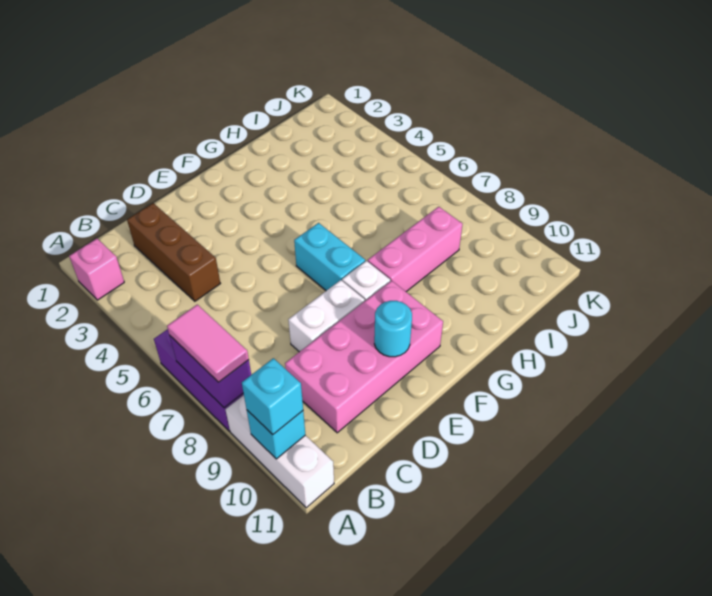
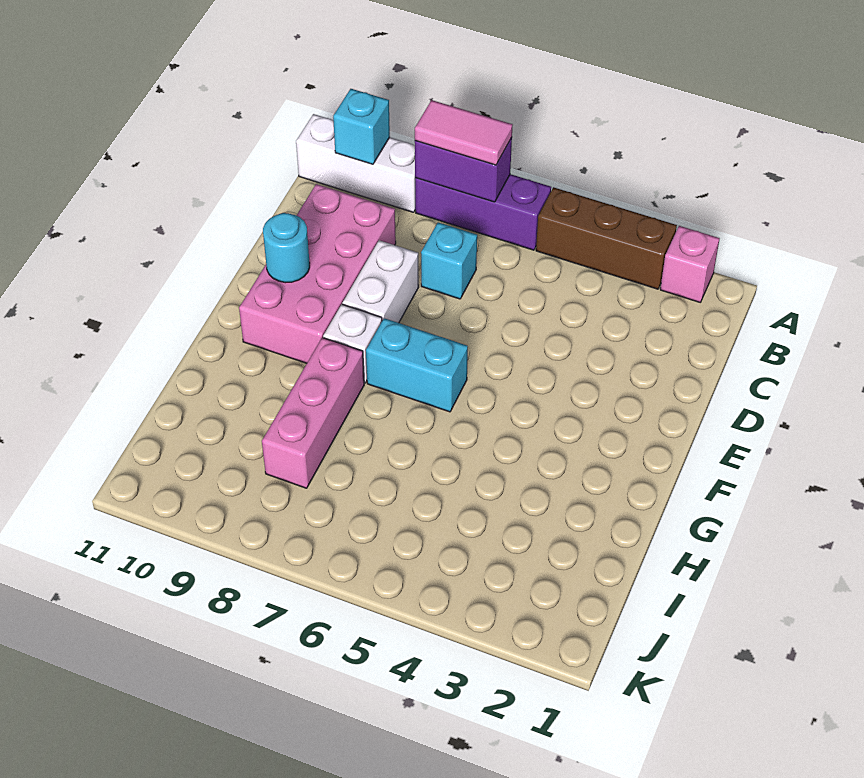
cyan 1x1 brick [242,358,303,434] -> cyan 1x1 brick moved to [421,222,477,299]
brown 1x3 brick [127,203,220,301] -> brown 1x3 brick moved to [536,187,677,289]

